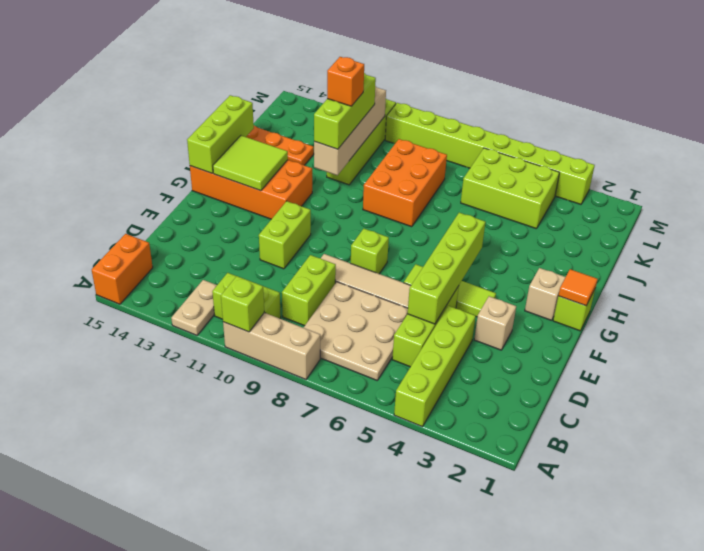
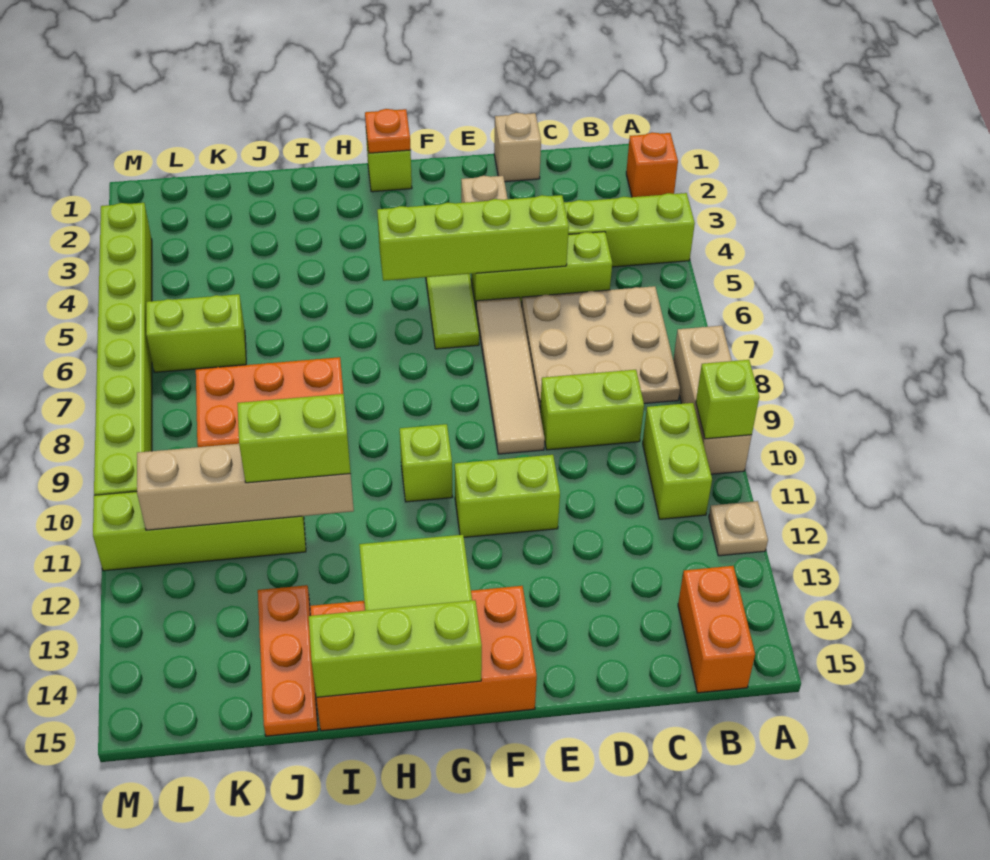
tan 1x2 plate [171,280,217,335] -> tan 1x1 plate [709,501,768,556]
orange 1x2 brick [92,234,153,304] -> orange 1x2 brick turned to [678,566,755,693]
lime 1x1 brick [351,229,389,274] -> lime 1x1 brick moved to [400,424,453,502]
orange 1x1 tile [558,269,598,306] -> orange 1x1 plate [365,109,411,153]
tan 1x1 brick [525,268,565,320] -> tan 1x1 brick moved to [494,113,541,182]
orange 2x4 brick [190,160,312,219] -> orange 2x4 brick turned to [310,586,537,731]
lime 1x3 brick [314,73,376,149] -> lime 1x2 brick [238,394,351,483]
orange 1x1 brick [327,57,364,106] -> orange 1x1 brick moved to [626,132,678,197]
lime 2x3 brick [461,148,560,229] -> lime 1x2 brick [146,294,246,372]

